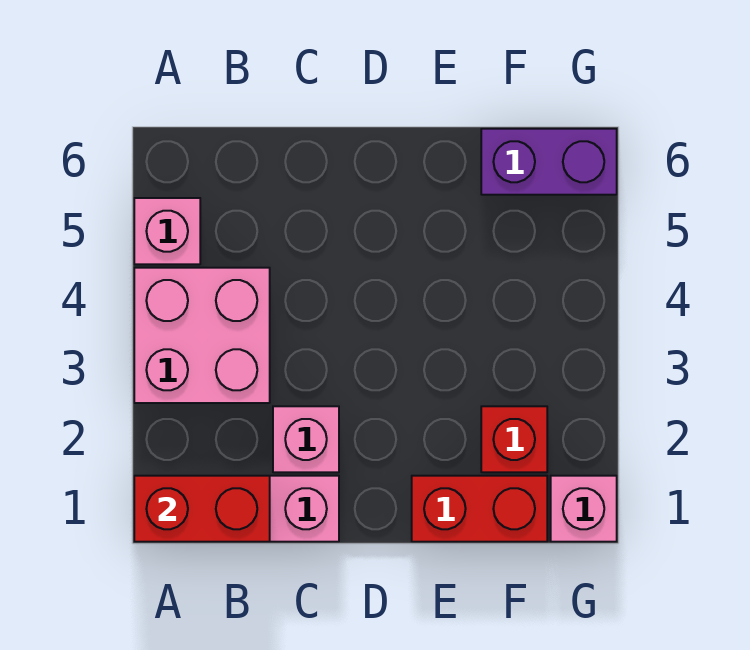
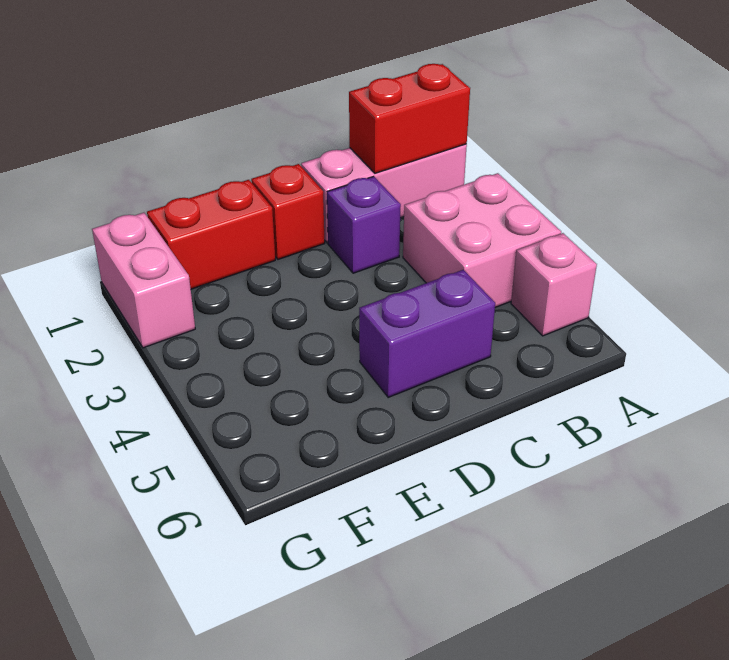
pink 1x1 brick [273,406,339,472] -> purple 1x1 brick [327,176,401,273]
red 1x1 brick [481,406,547,472] -> red 1x1 brick moved to [251,164,325,259]
purple 1x2 brick [481,129,617,195] -> purple 1x2 brick moved to [359,270,495,397]
pink 1x1 brick [551,476,617,542] -> pink 1x2 brick [92,213,195,348]

